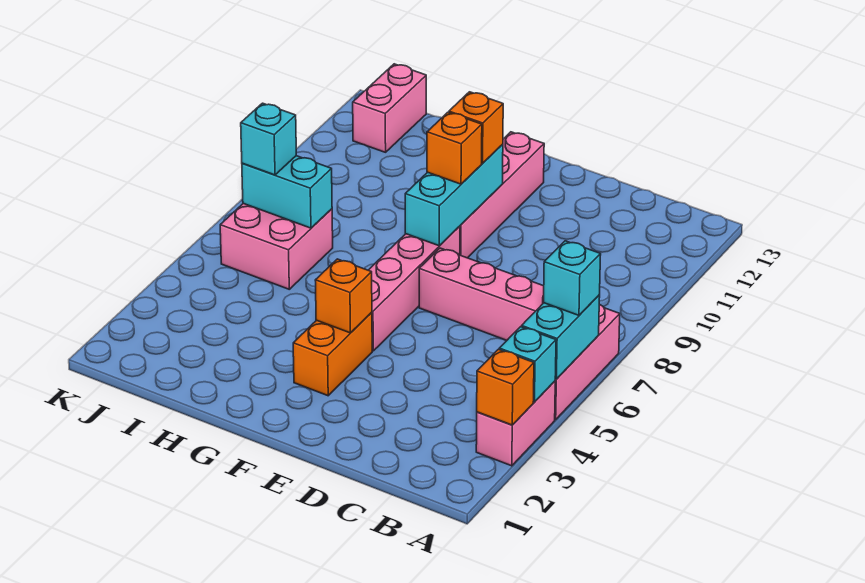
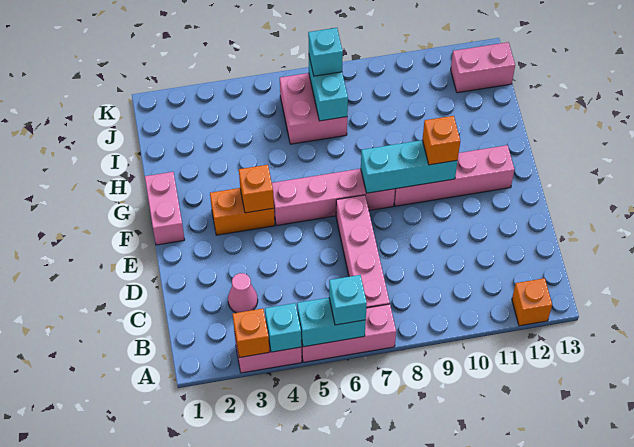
none -> pink 1x1 cone [228,273,258,313]
none -> pink 1x2 brick [145,172,185,245]
orange 1x1 brick [427,112,482,184] -> orange 1x1 brick moved to [512,278,552,326]

